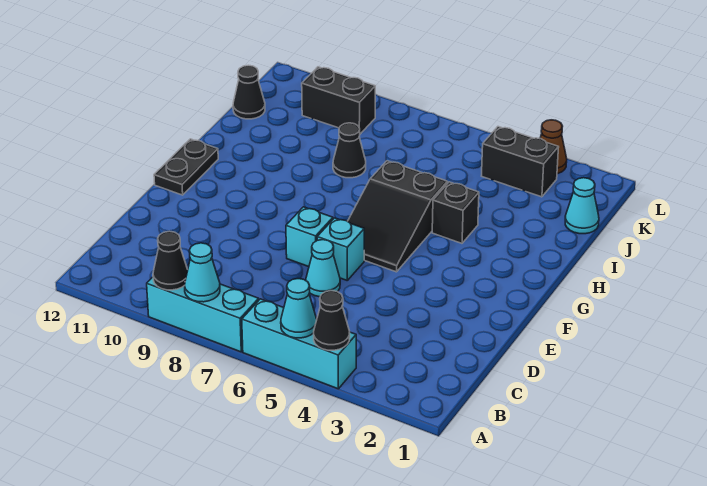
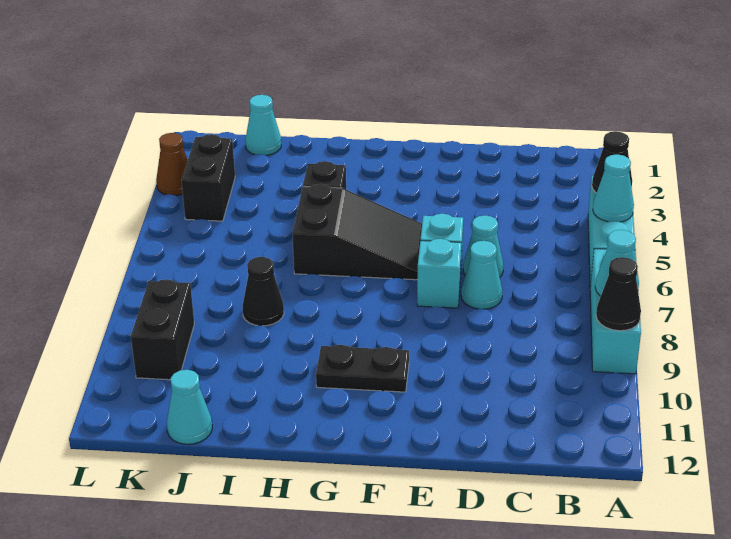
none -> cyan 1x1 cone [461,241,502,309]
black 1x2 plate [154,139,218,195] -> black 1x2 plate moved to [316,345,409,392]
black 1x1 cone [233,65,265,119] -> cyan 1x1 cone [167,370,212,444]

